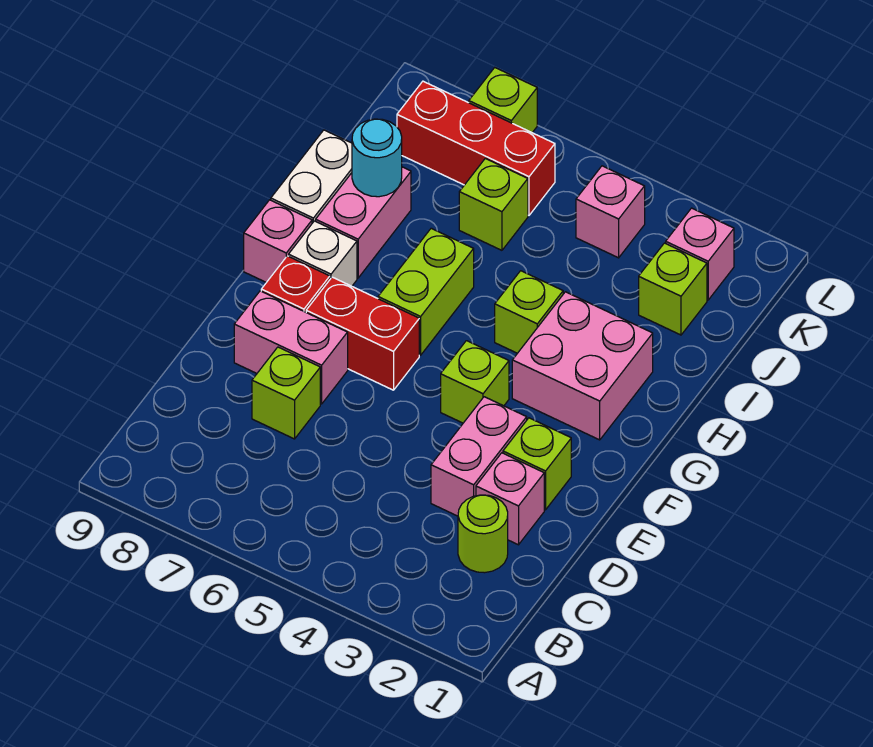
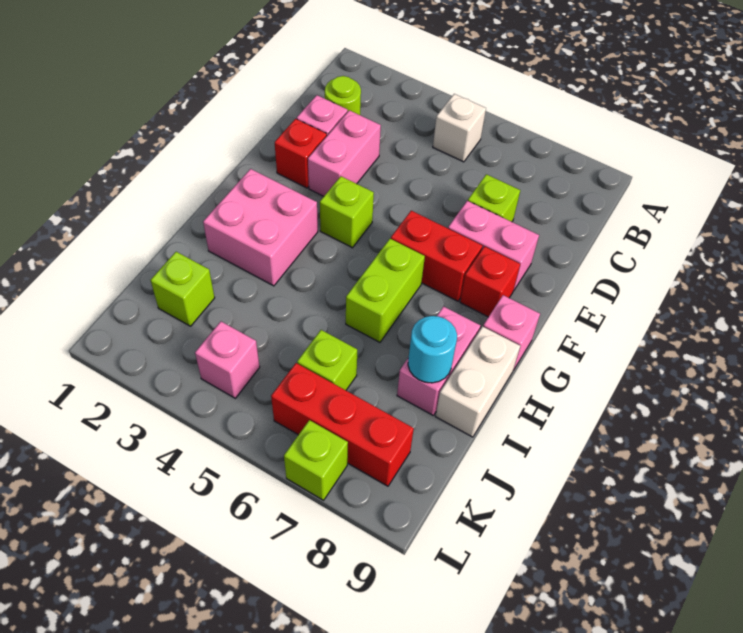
lime 1x1 brick [503,418,571,510] -> red 1x1 brick [275,119,327,188]
white 1x1 brick [289,221,357,286] -> white 1x1 brick moved to [433,94,486,162]
lime 1x1 brick [495,271,563,353] -> none
pink 1x1 brick [666,208,734,300] -> none

